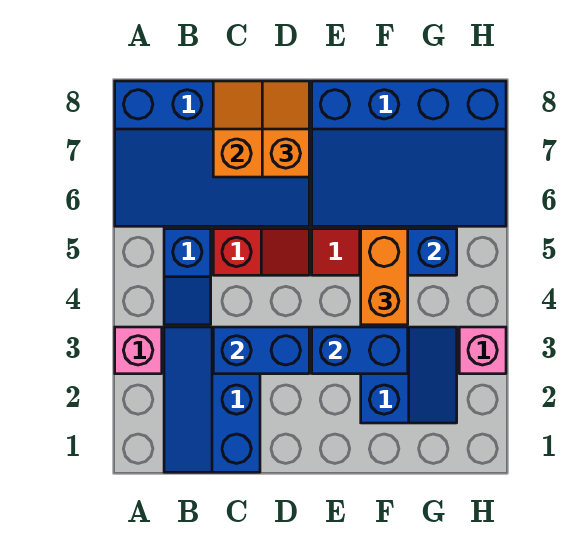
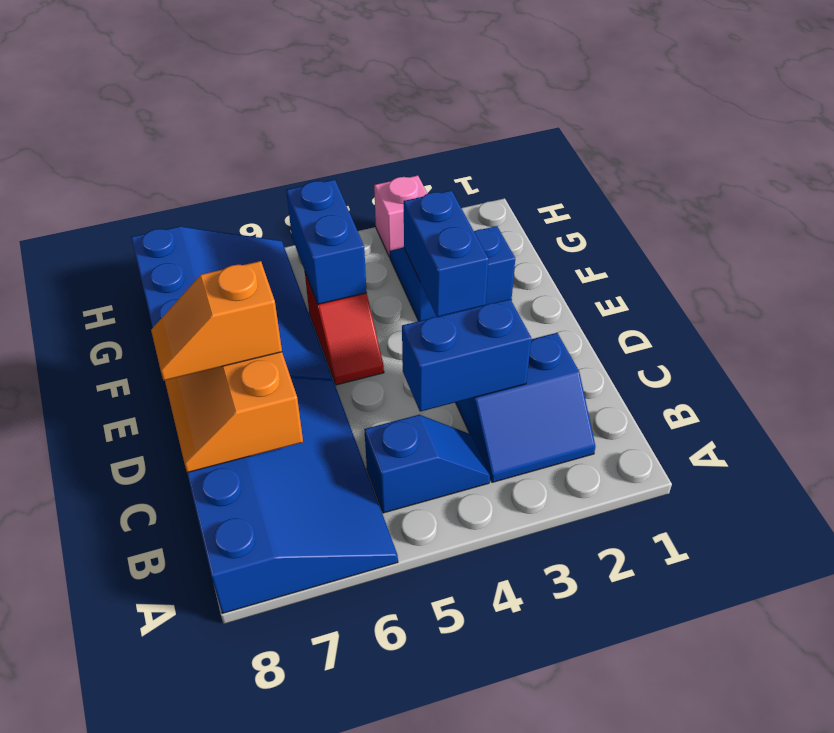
pink 1x1 brick [115,327,162,374] -> none
blue 2x3 slope [164,327,260,472] -> blue 2x2 slope [455,333,595,482]
blue 1x2 brick [213,327,309,374] -> blue 1x2 brick turned to [402,299,532,412]
red 1x2 slope [213,229,309,275] -> none
orange 1x2 brick [361,229,408,325] -> none

